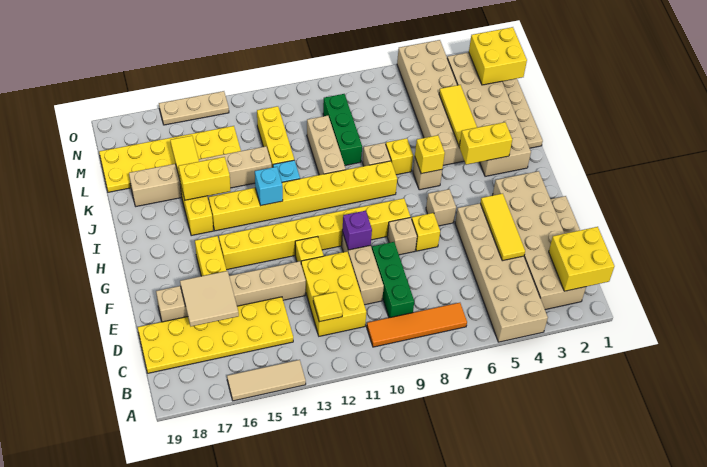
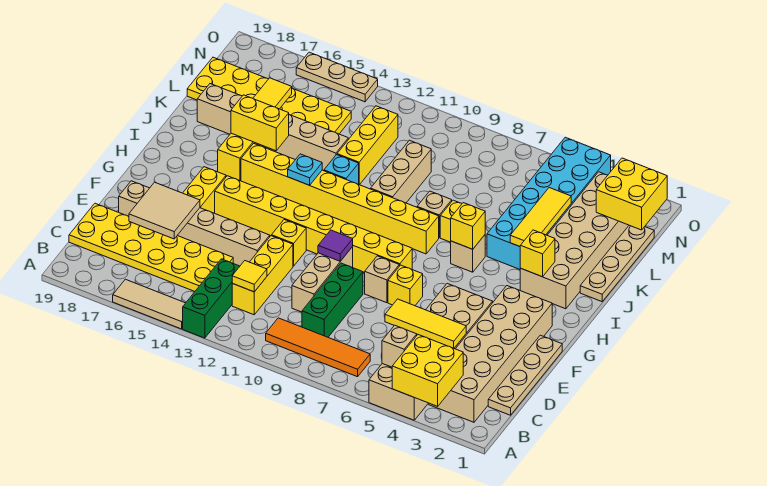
yellow 2x2 brick [549,227,614,291] -> yellow 2x2 brick moved to [392,335,463,406]
yellow 2x3 brick [301,252,366,336] -> yellow 1x3 brick [232,236,293,315]
yellow 1x3 tile [480,194,525,261] -> yellow 1x3 tile turned to [385,299,466,348]
purple 1x1 brick [342,211,372,250] -> purple 1x1 tile [318,230,353,261]
tan 1x1 brick [426,189,456,226] -> tan 1x1 brick moved to [382,325,417,367]
yellow 1x2 brick [459,122,512,165] -> yellow 1x1 brick [520,230,555,277]
cyan 1x1 brick [255,167,283,206] -> cyan 1x1 plate [288,154,322,185]
tan 2x6 brick [397,40,464,165] -> cyan 2x6 brick [487,137,611,269]
green 1x3 brick [323,94,362,165] -> green 1x3 brick moved to [183,259,240,338]

